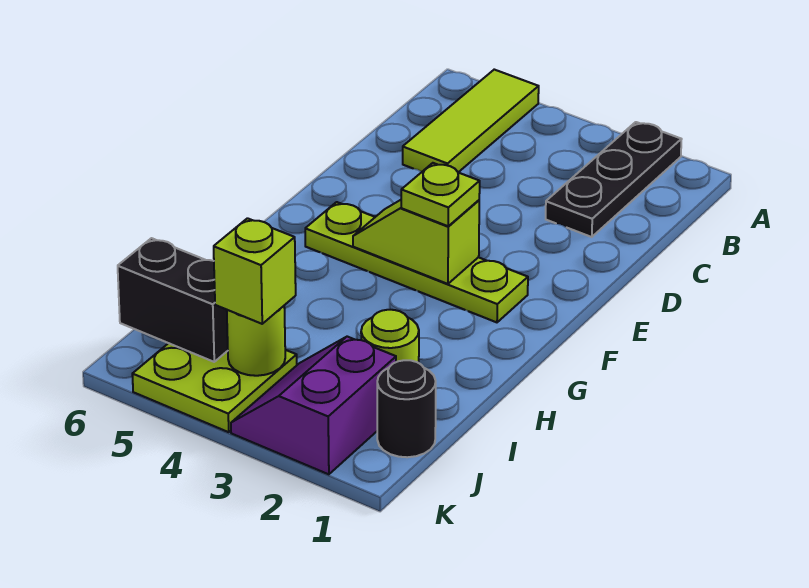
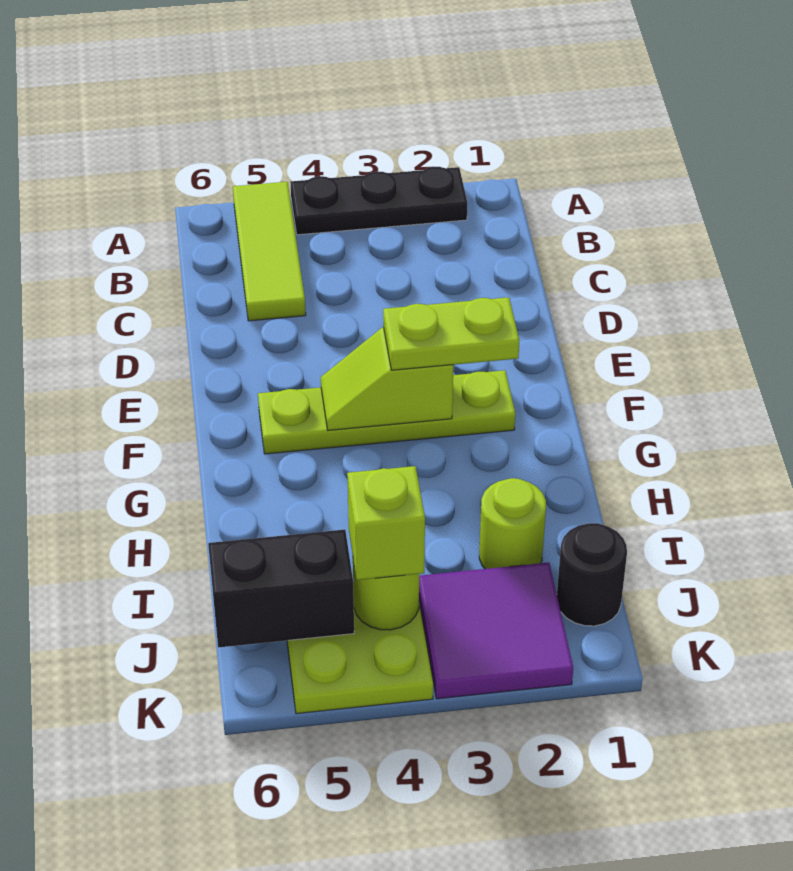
black 1x3 plate [546,122,682,237] -> black 1x3 plate turned to [291,167,468,235]
lime 1x1 plate [401,163,480,226] -> lime 1x2 plate [383,297,519,370]
purple 2x2 slope [231,337,396,474] -> purple 2x2 tile [419,563,573,699]

